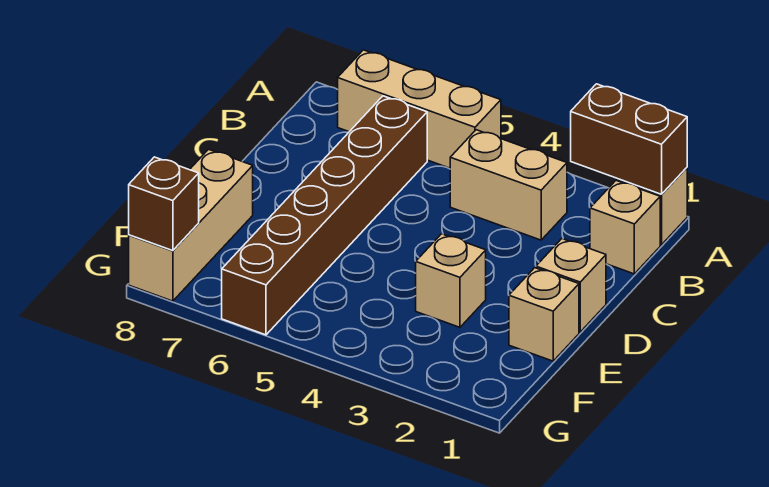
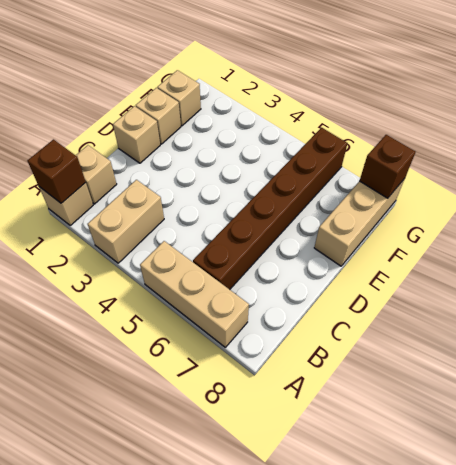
brown 1x2 brick [571,84,687,194] -> brown 1x1 brick [27,140,86,203]
tan 1x2 brick [450,130,567,240] -> tan 1x2 brick turned to [88,180,164,263]
tan 1x1 brick [416,234,486,327] -> tan 1x1 brick moved to [157,70,201,126]

